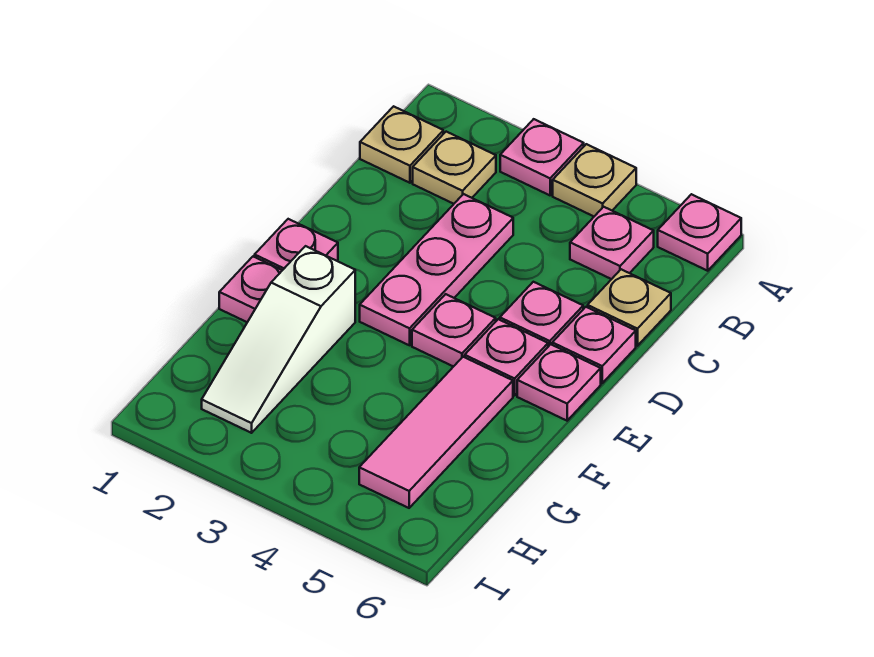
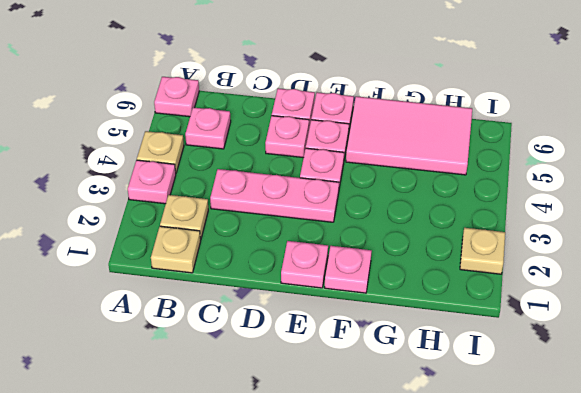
tan 1x1 plate [588,269,671,346] -> tan 1x1 plate moved to [460,228,505,274]
white 1x3 slope [202,246,355,433] -> none
pink 1x3 tile [359,357,513,508] -> pink 2x3 tile [346,96,472,175]

